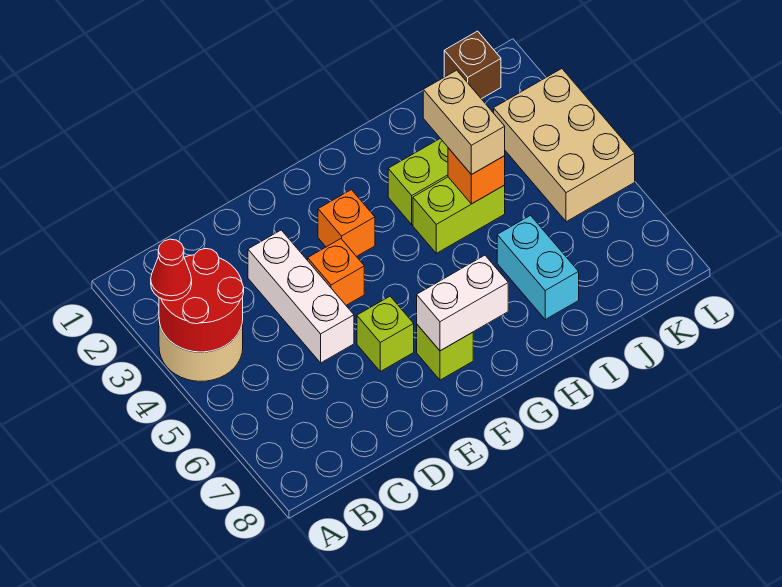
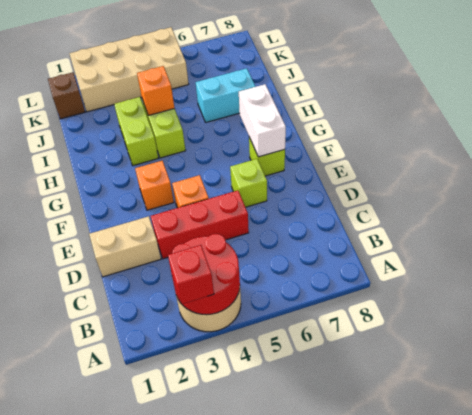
red 1x1 cone [151,239,192,301] -> red 1x1 brick [168,245,214,304]
white 1x3 brick [248,230,354,363] -> red 1x3 brick [151,190,249,259]
tan 1x2 brick [423,70,505,175] -> tan 1x2 brick moved to [89,216,161,277]
tan 2x3 brick [494,69,635,222] -> tan 2x4 brick [69,27,189,112]

